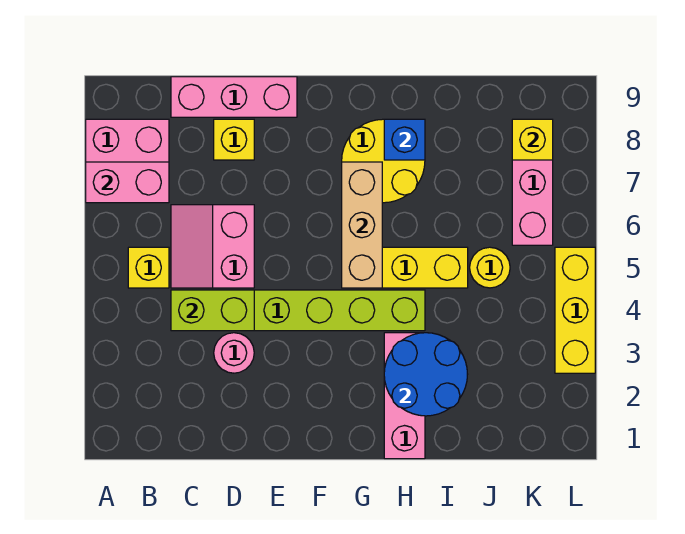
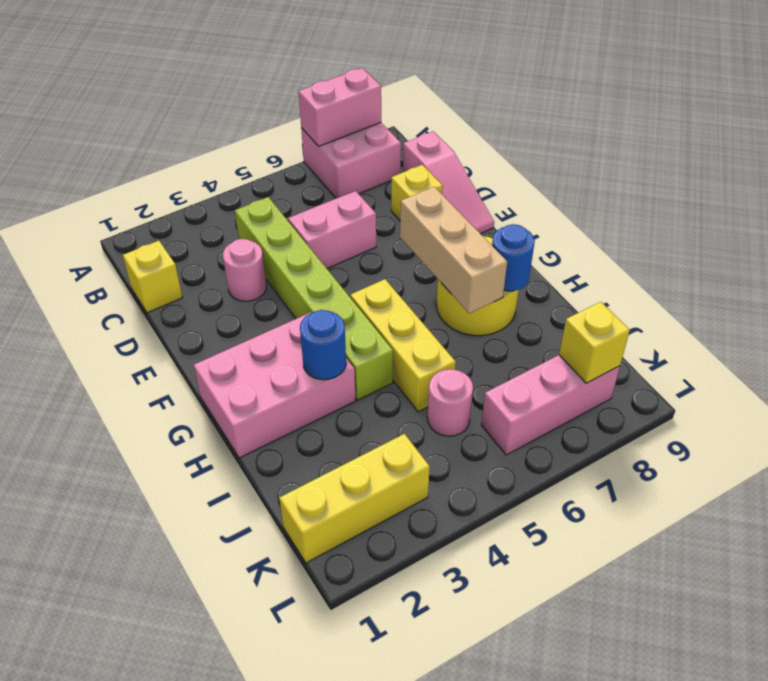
pink 1x2 brick [86,162,169,203] -> pink 1x2 brick turned to [299,68,381,146]
yellow 1x1 brick [128,247,169,288] -> yellow 1x1 brick moved to [123,241,183,313]
lime 1x2 brick [171,290,254,331] -> none
pink 1x3 brick [171,77,297,117] -> pink 1x3 slope [403,131,494,234]
tan 1x3 brick [342,162,382,288] -> tan 1x3 brick turned to [400,187,507,313]
pink 1x3 brick [384,333,425,459] -> pink 2x3 brick [194,312,356,458]
blue 2x2 round brick [384,333,468,416] -> blue 1x1 round brick [300,310,346,380]
blue 1x1 brick [384,119,425,160] -> blue 1x1 round brick [492,224,535,291]
yellow 1x1 round brick [470,247,510,288] -> pink 1x1 round brick [427,369,473,436]
yellow 1x3 brick [555,247,595,373] -> yellow 1x3 brick moved to [279,434,430,563]

